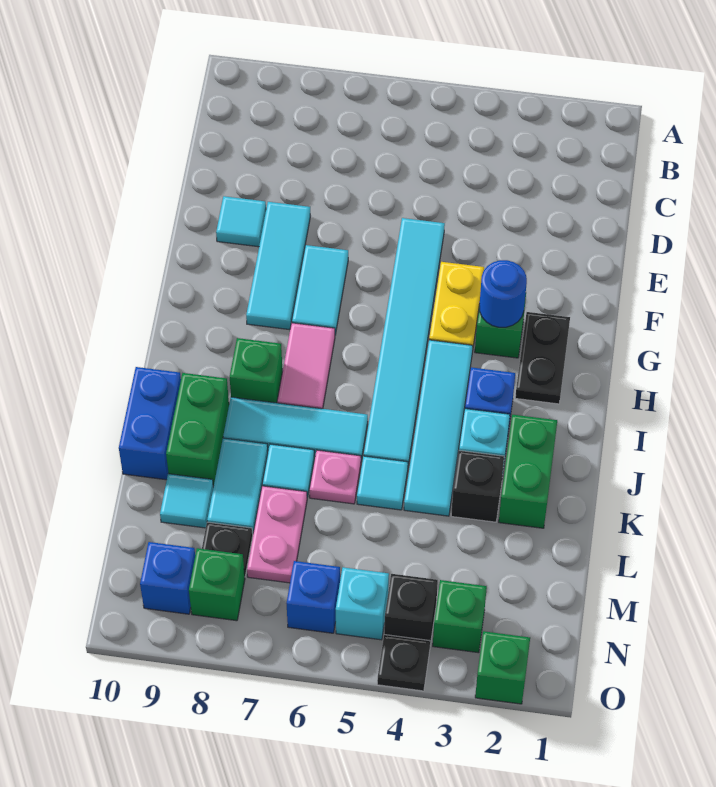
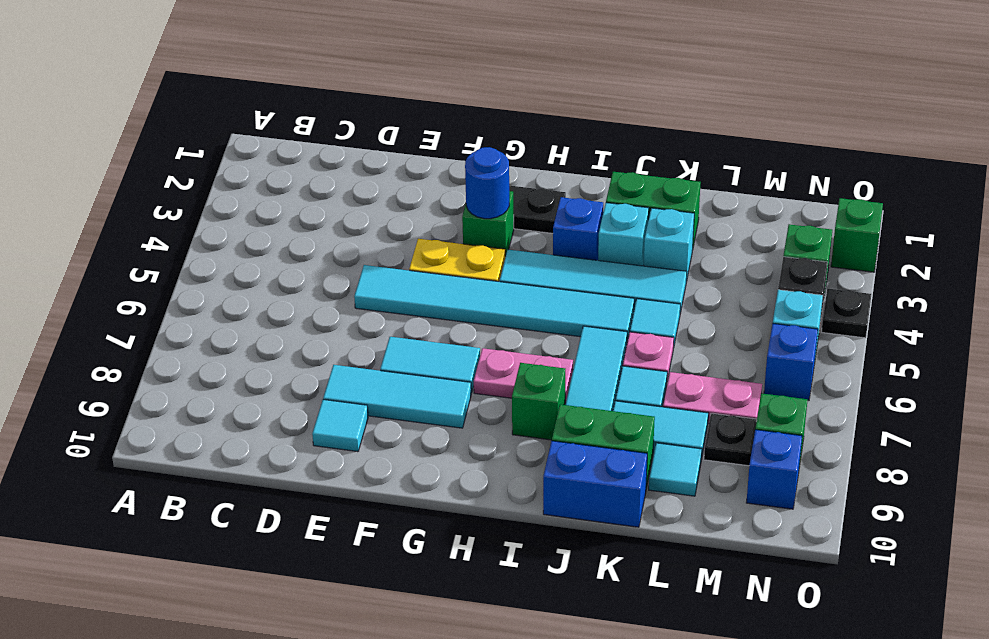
pink 1x2 tile [277,323,335,409] -> pink 1x2 plate [474,348,573,404]
black 1x1 brick [451,450,504,522] -> cyan 1x1 brick [644,208,694,282]

